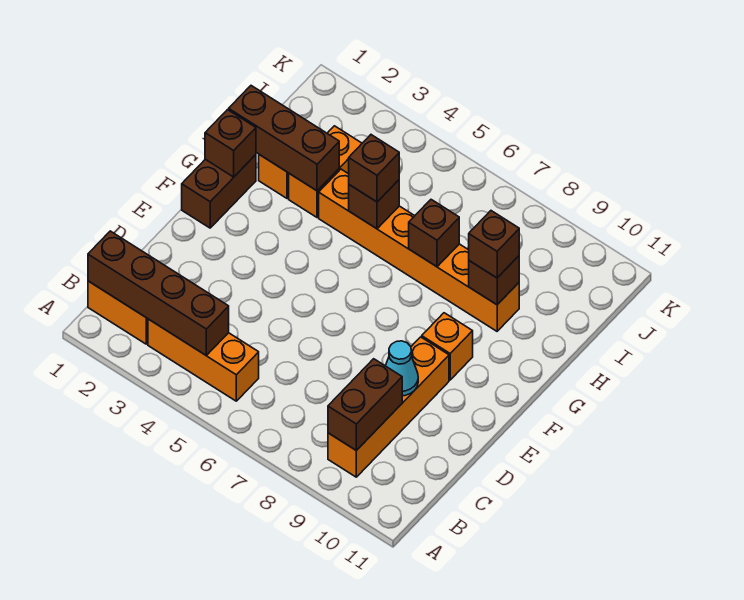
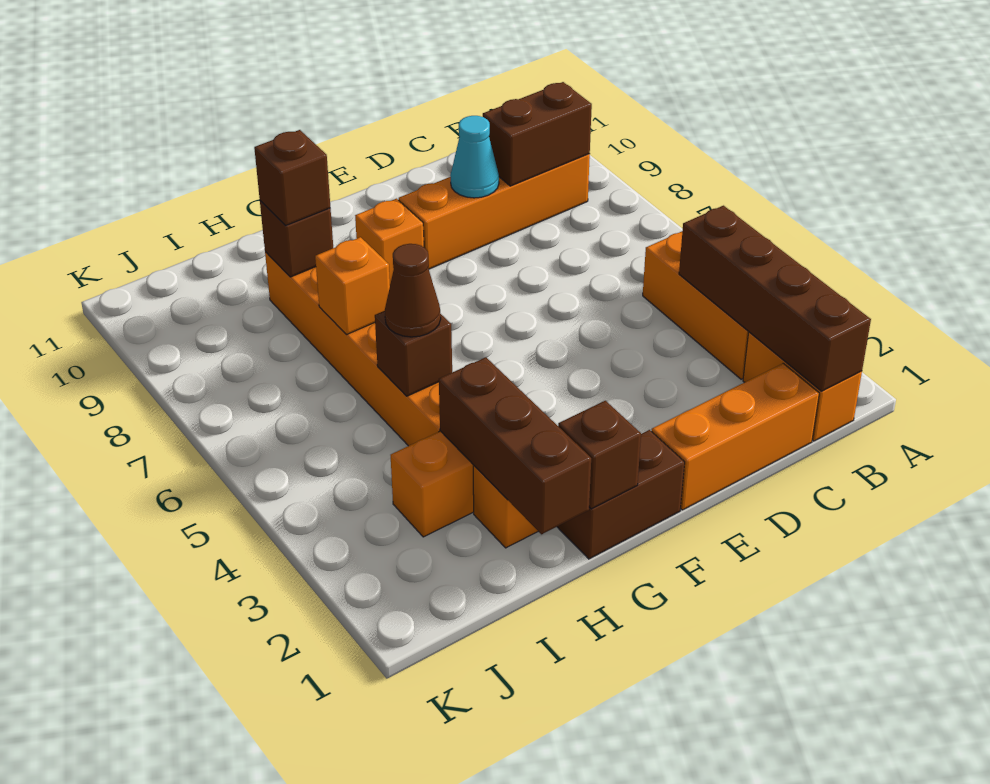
none -> orange 1x3 brick [652,363,819,510]
brown 1x1 brick [349,135,399,202] -> brown 1x1 cone [385,244,441,337]
brown 1x1 brick [409,200,459,267] -> orange 1x1 brick [315,237,390,335]

